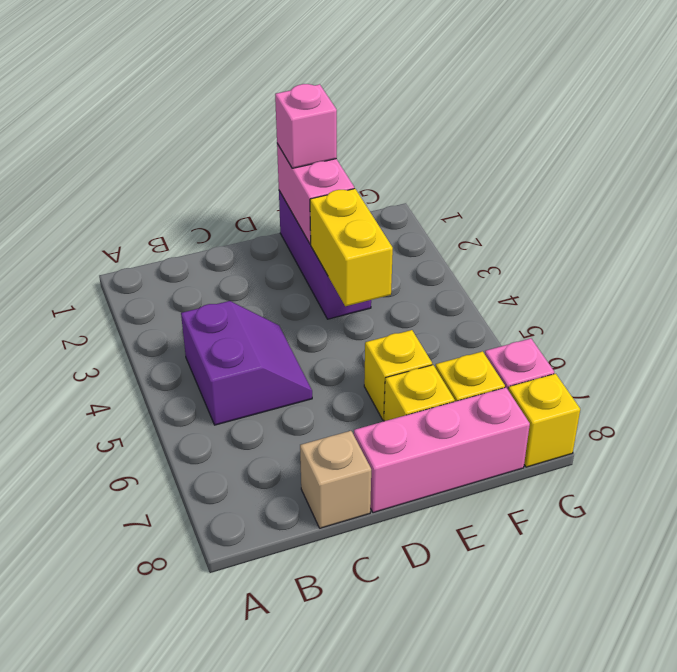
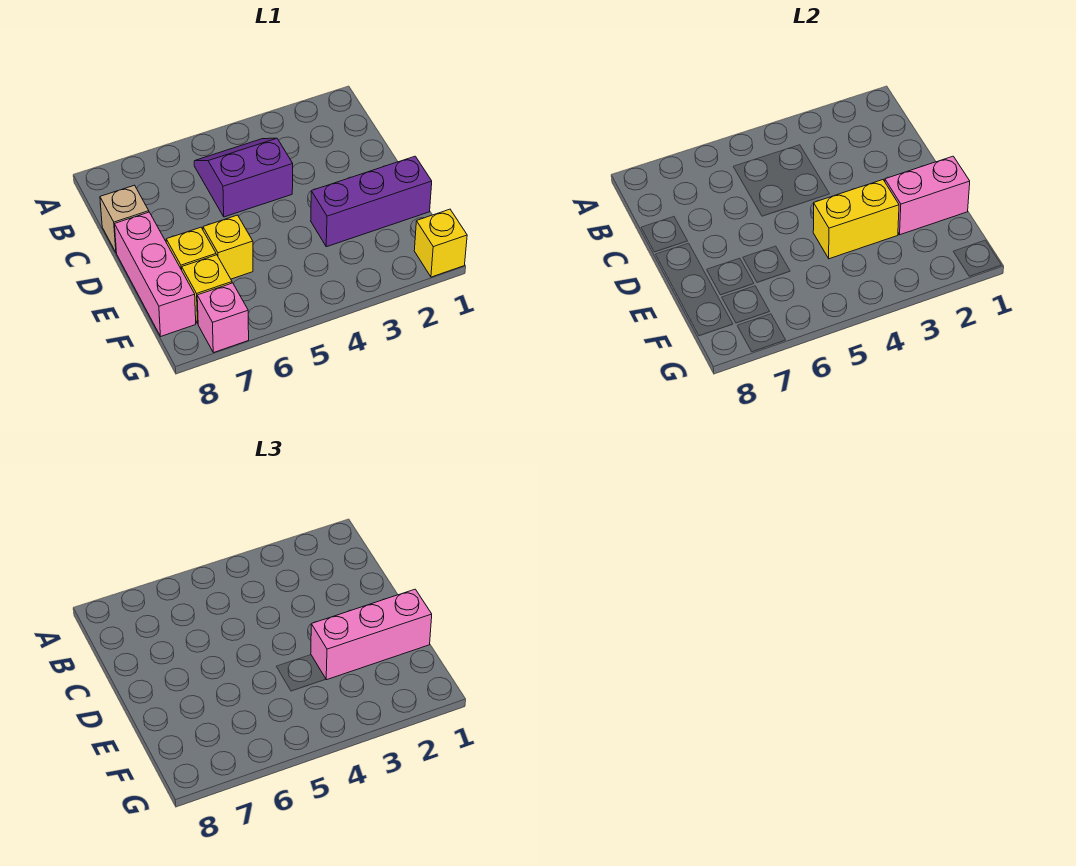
purple 2x2 slope [181,301,312,425] -> purple 2x2 slope turned to [194,138,293,217]
pink 1x1 brick [275,84,337,168] -> pink 1x3 brick [311,589,432,680]
yellow 1x1 brick [508,374,580,467] -> yellow 1x1 brick moved to [414,209,467,277]

